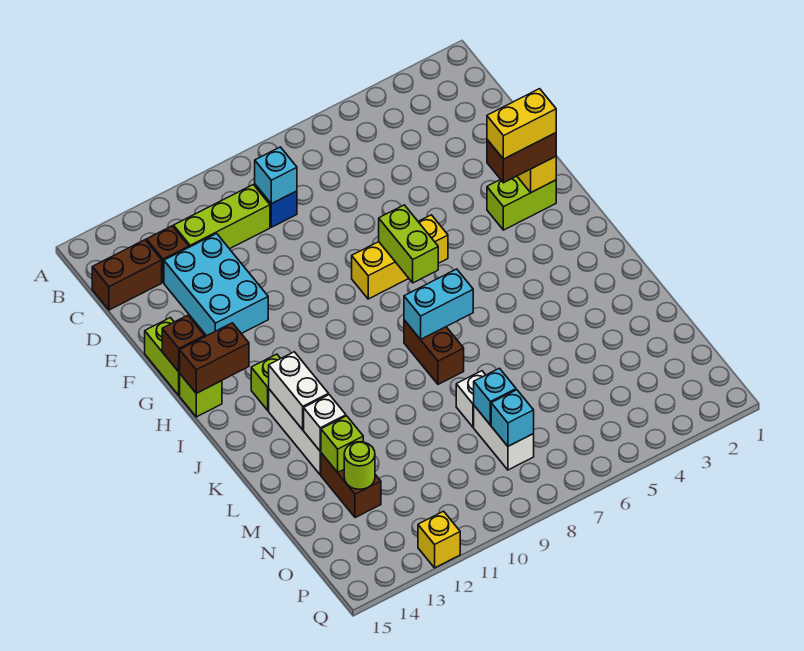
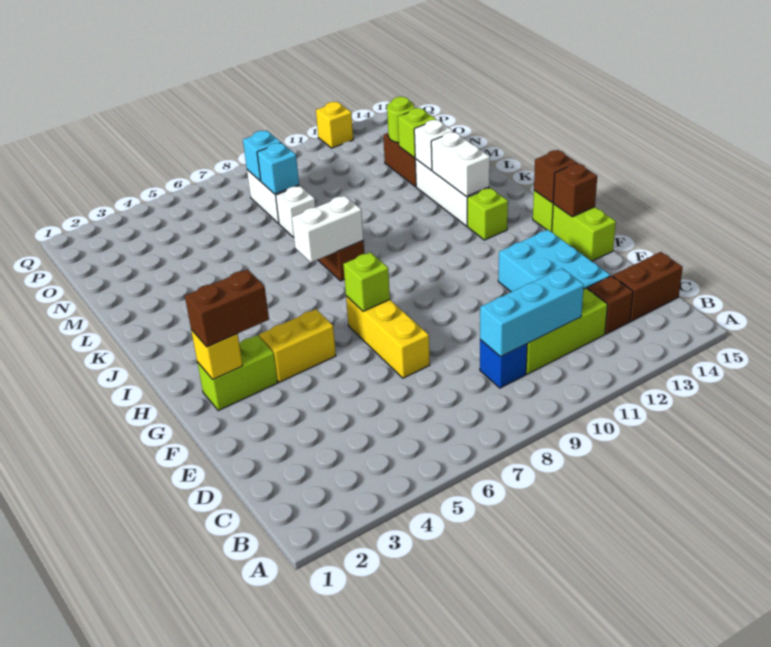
cyan 1x1 brick [255,147,297,204] -> cyan 1x3 brick [480,268,584,357]
yellow 1x2 brick [487,89,556,159] -> yellow 1x2 brick moved to [259,309,336,382]
yellow 1x3 brick [352,215,448,299] -> yellow 1x3 brick turned to [346,296,430,378]
lime 1x2 brick [379,205,438,283] -> lime 1x1 brick [343,252,390,311]
brown 1x2 brick [180,323,249,393] -> brown 1x1 brick [534,150,577,203]
cyan 1x2 brick [404,269,473,340] -> white 1x2 brick [292,196,363,262]

